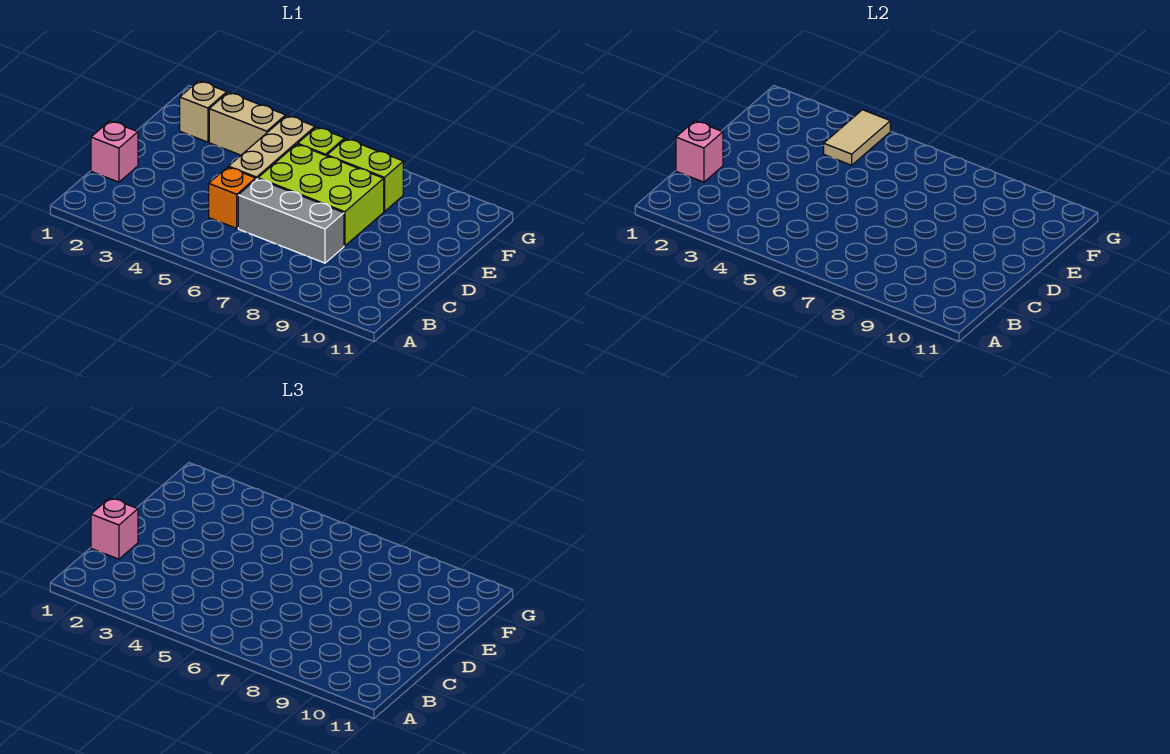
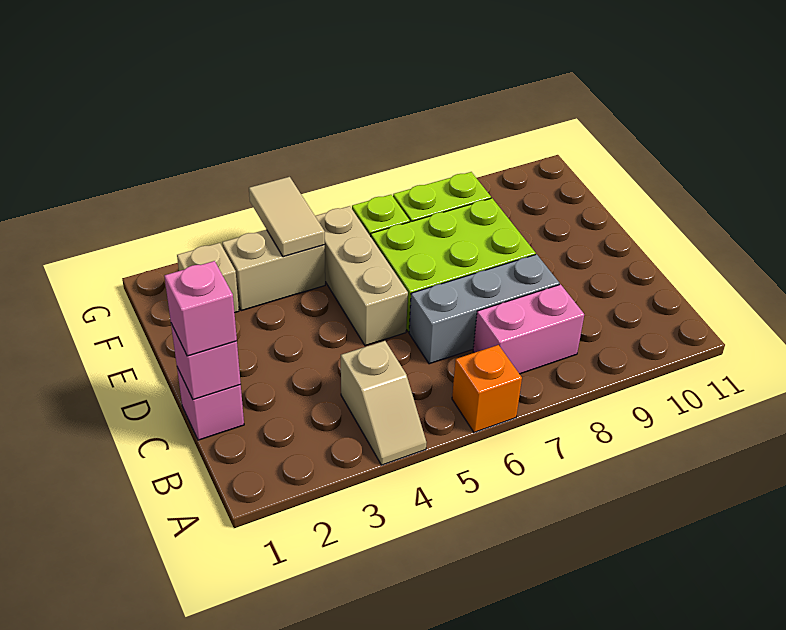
none -> tan 1x2 slope [341,341,426,465]
none -> pink 1x2 brick [473,284,584,374]
orange 1x1 brick [209,167,256,228] -> orange 1x1 brick moved to [452,345,522,432]

